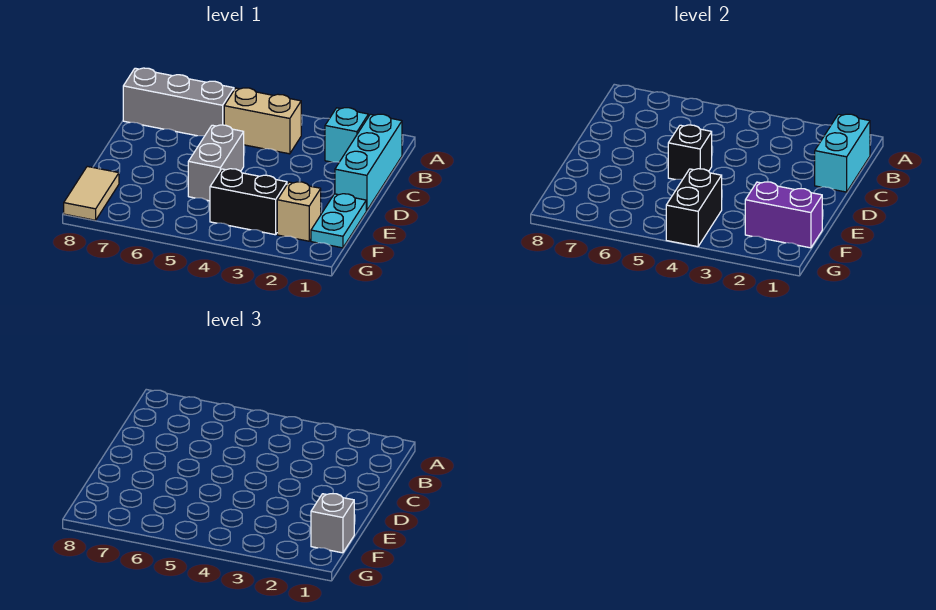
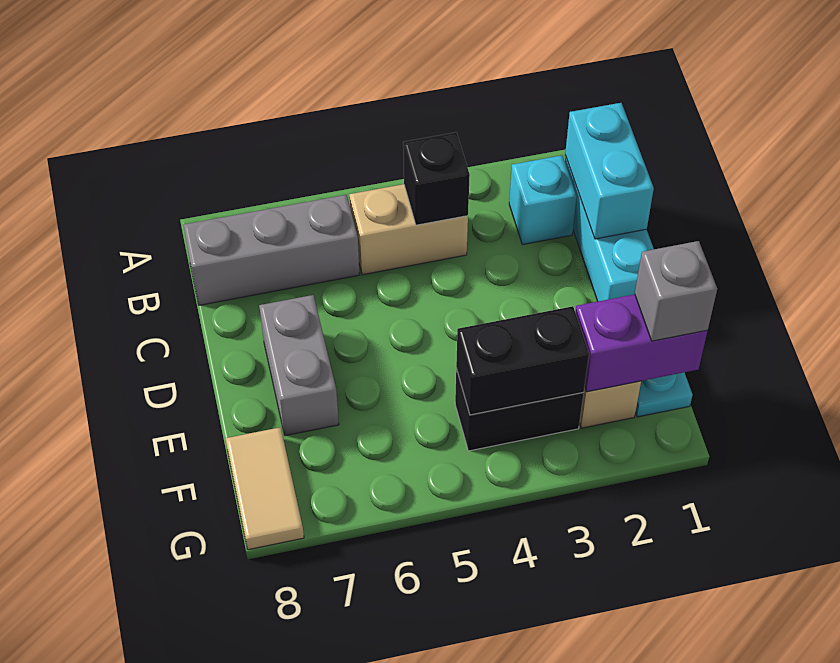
grey 1x2 brick [188,125,244,201] -> grey 1x2 brick moved to [259,295,339,436]
black 1x1 brick [668,125,712,180] -> black 1x1 brick moved to [403,132,470,225]
black 1x2 brick [666,169,722,247] -> black 1x2 brick turned to [456,306,589,415]

